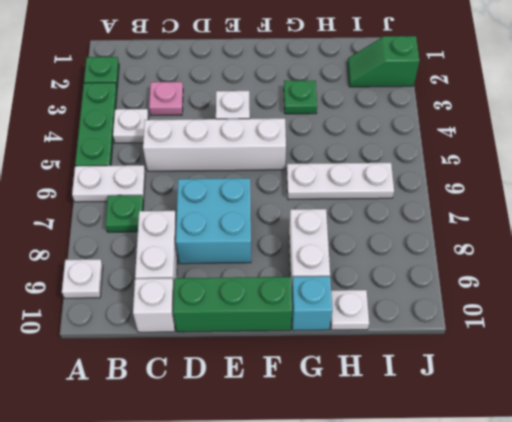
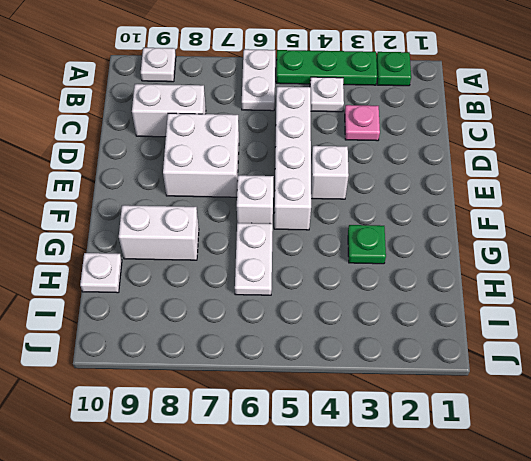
green 1x1 plate [106,195,144,232] -> none
white 1x1 brick [133,278,175,332] -> white 1x1 brick moved to [237,175,274,224]
cyan 2x2 brick [176,178,251,264] -> white 2x2 brick [163,113,239,197]
green 1x3 brick [173,277,292,332] -> none
white 1x3 plate [287,163,394,200] -> white 1x2 plate [235,223,273,295]
cyan 1x1 brick [292,276,332,331] -> none
green 1x2 slope [348,36,419,87] -> none

